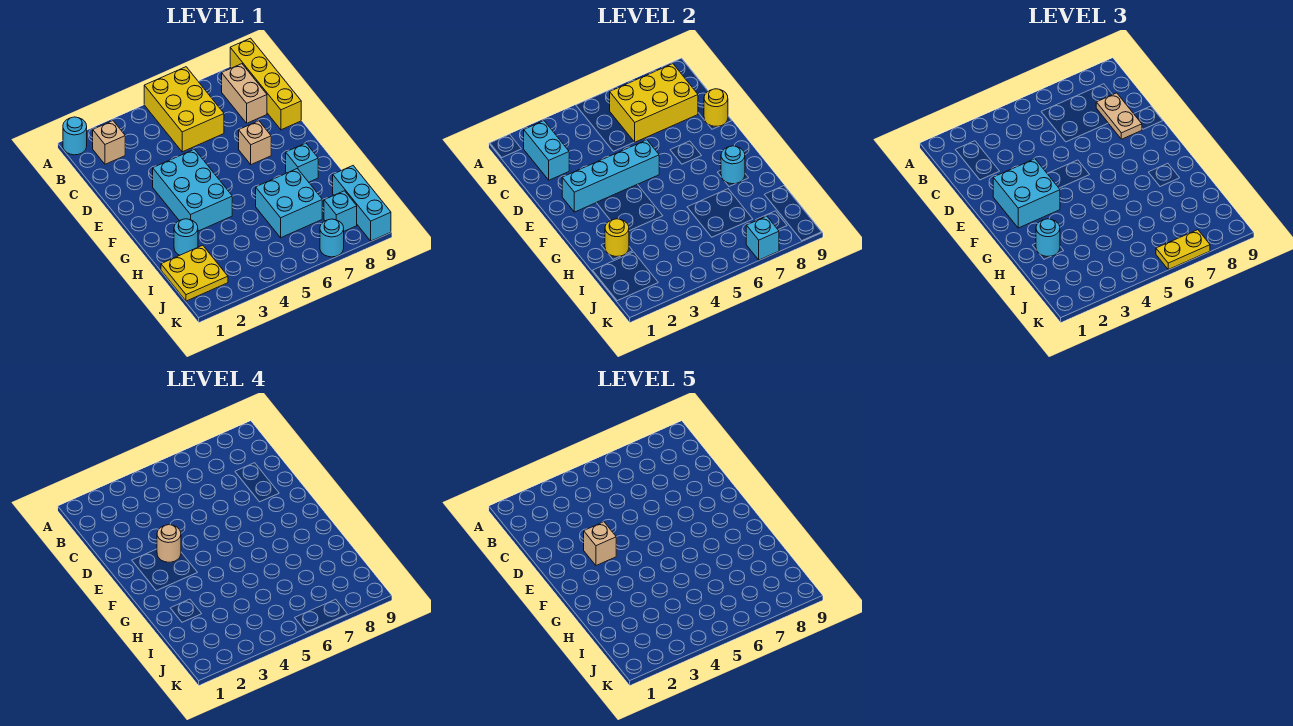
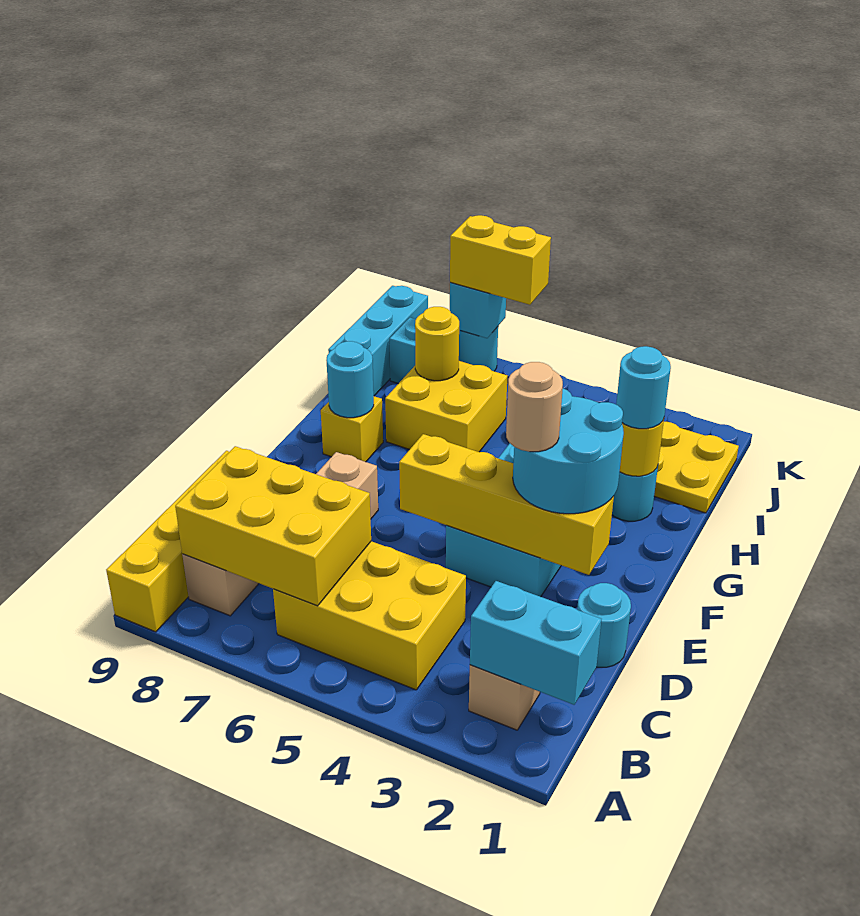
cyan 1x1 round brick [63,117,87,155] -> cyan 1x1 round brick moved to [577,583,631,667]
yellow 2x3 brick [144,67,224,152] -> yellow 2x3 brick turned to [273,541,466,690]
cyan 1x2 brick [524,121,569,180] -> cyan 1x2 brick turned to [470,581,601,705]
tan 1x2 plate [1096,93,1142,139] -> none
yellow 1x1 round brick [704,89,728,127] -> yellow 1x1 round brick moved to [415,307,459,381]
cyan 1x4 brick [562,140,659,212] -> yellow 1x4 brick [399,434,614,575]
cyan 2x2 brick [993,159,1060,228] -> cyan 2x2 round brick [513,389,624,514]
tan 1x1 brick [584,522,616,566] -> none
cyan 1x1 brick [286,143,318,182] -> yellow 1x1 brick [321,396,383,462]
cyan 2x2 brick [256,169,322,238] -> yellow 2x2 brick [385,361,507,452]
yellow 1x2 plate [1156,230,1210,269] -> yellow 1x2 brick [450,215,551,305]

